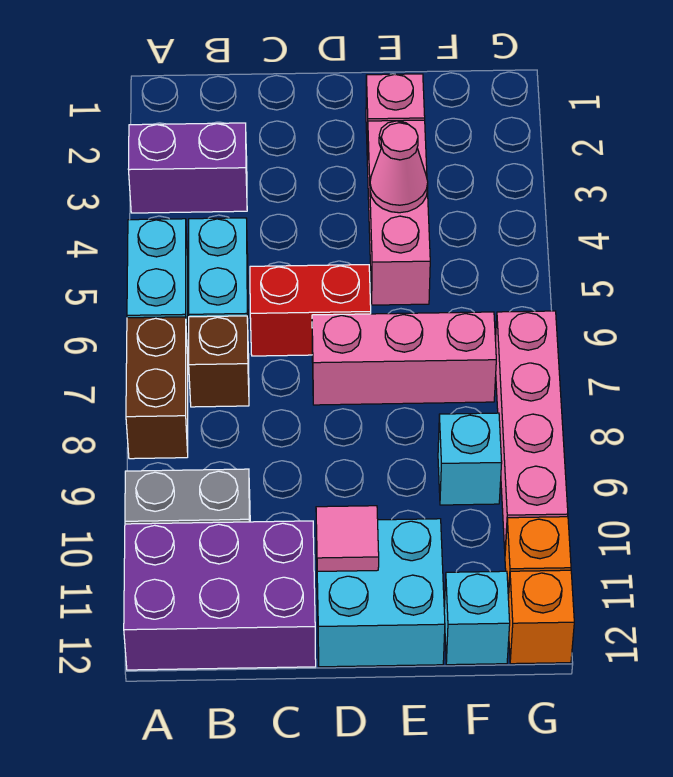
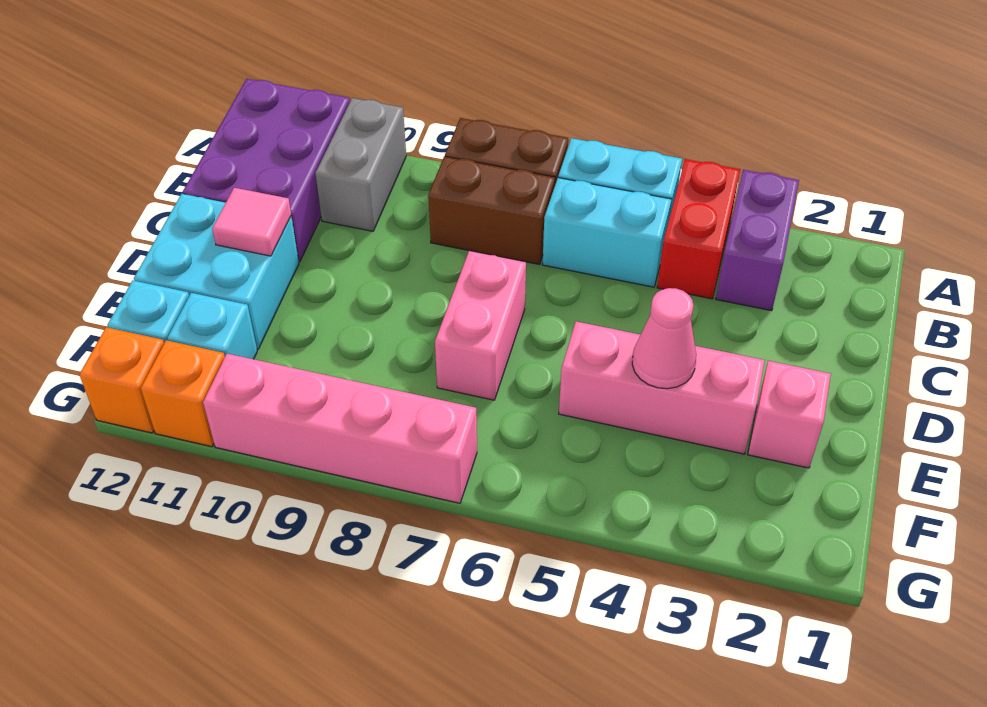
brown 1x1 brick [189,316,249,407] -> brown 1x2 brick [428,156,555,264]
red 1x2 brick [250,265,371,356] -> red 1x2 brick moved to [657,159,740,299]
pink 1x3 brick [312,312,496,405] -> pink 1x2 brick [435,251,526,400]
cyan 1x1 brick [438,413,502,505] -> cyan 1x1 brick moved to [167,293,257,359]

